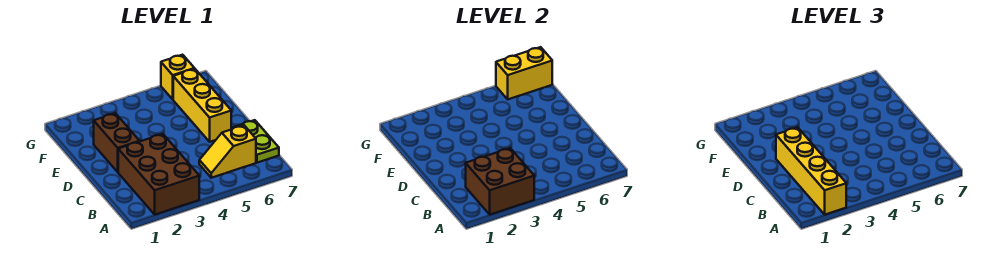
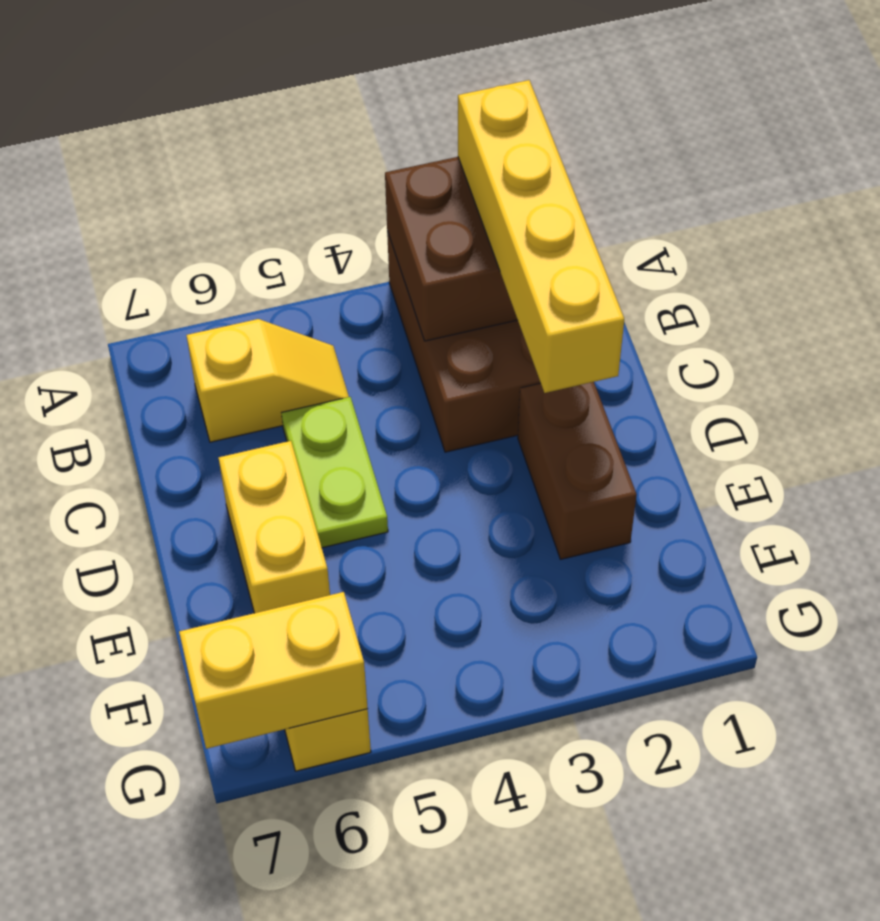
lime 1x2 plate [233,120,279,163] -> lime 1x2 plate moved to [282,397,388,548]
yellow 1x3 brick [173,69,231,142] -> yellow 1x2 brick [219,441,330,613]

